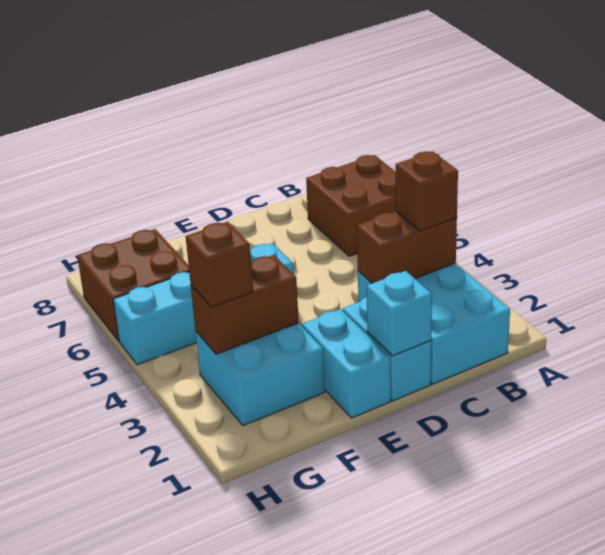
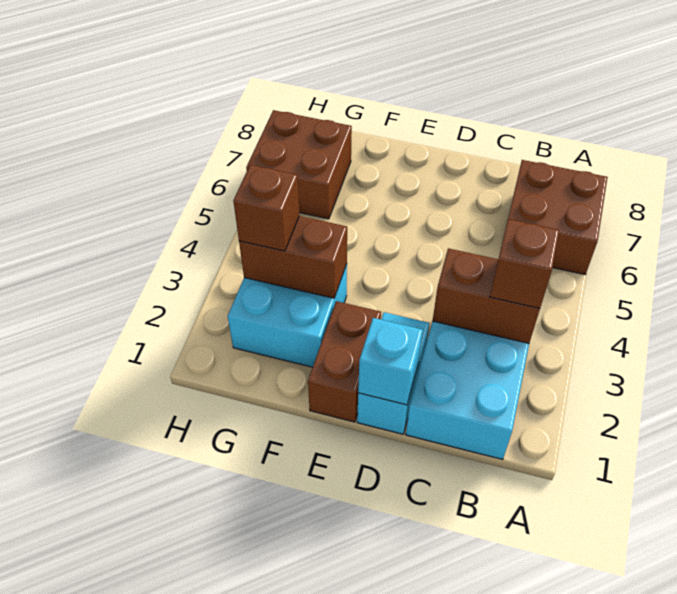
cyan 1x2 brick [302,309,391,418] -> brown 1x2 brick [308,301,381,422]
cyan 1x4 brick [113,243,294,365] -> none

